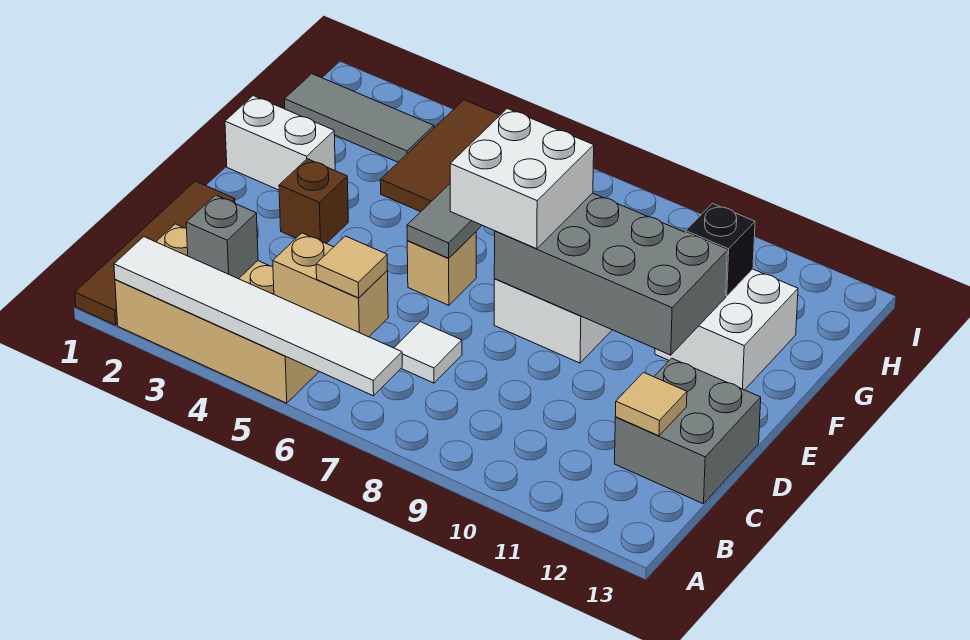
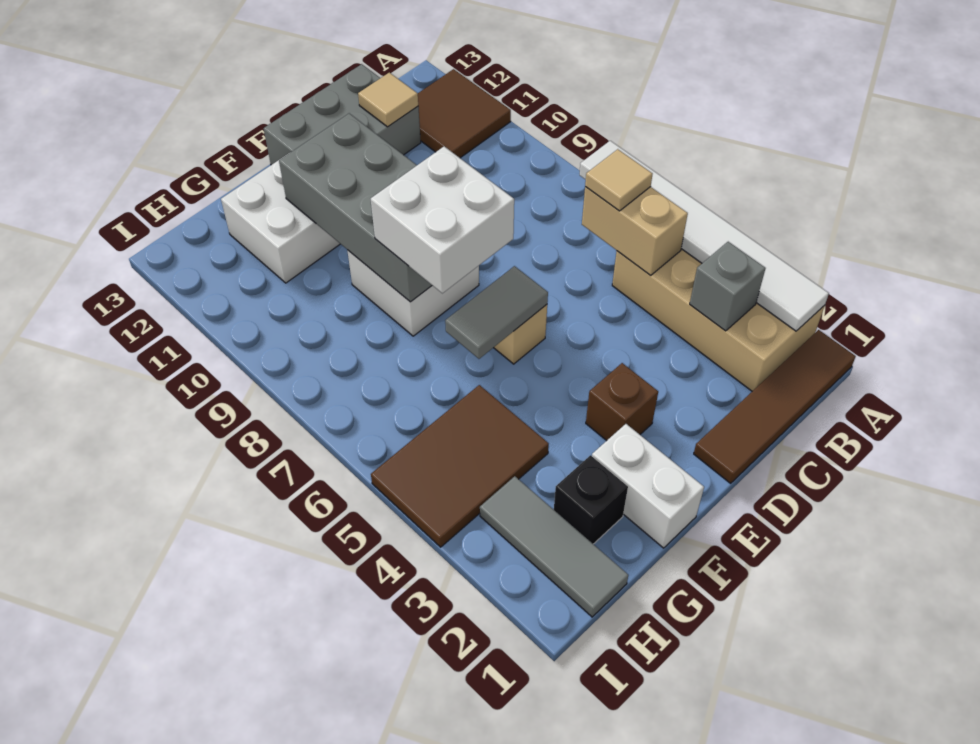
none -> brown 2x2 tile [418,69,511,158]
white 1x1 tile [394,322,462,383] -> none
grey 2x2 brick [614,358,761,504] -> grey 2x3 brick [264,64,421,165]
black 1x1 brick [686,203,755,296] -> black 1x1 brick moved to [554,455,628,544]

